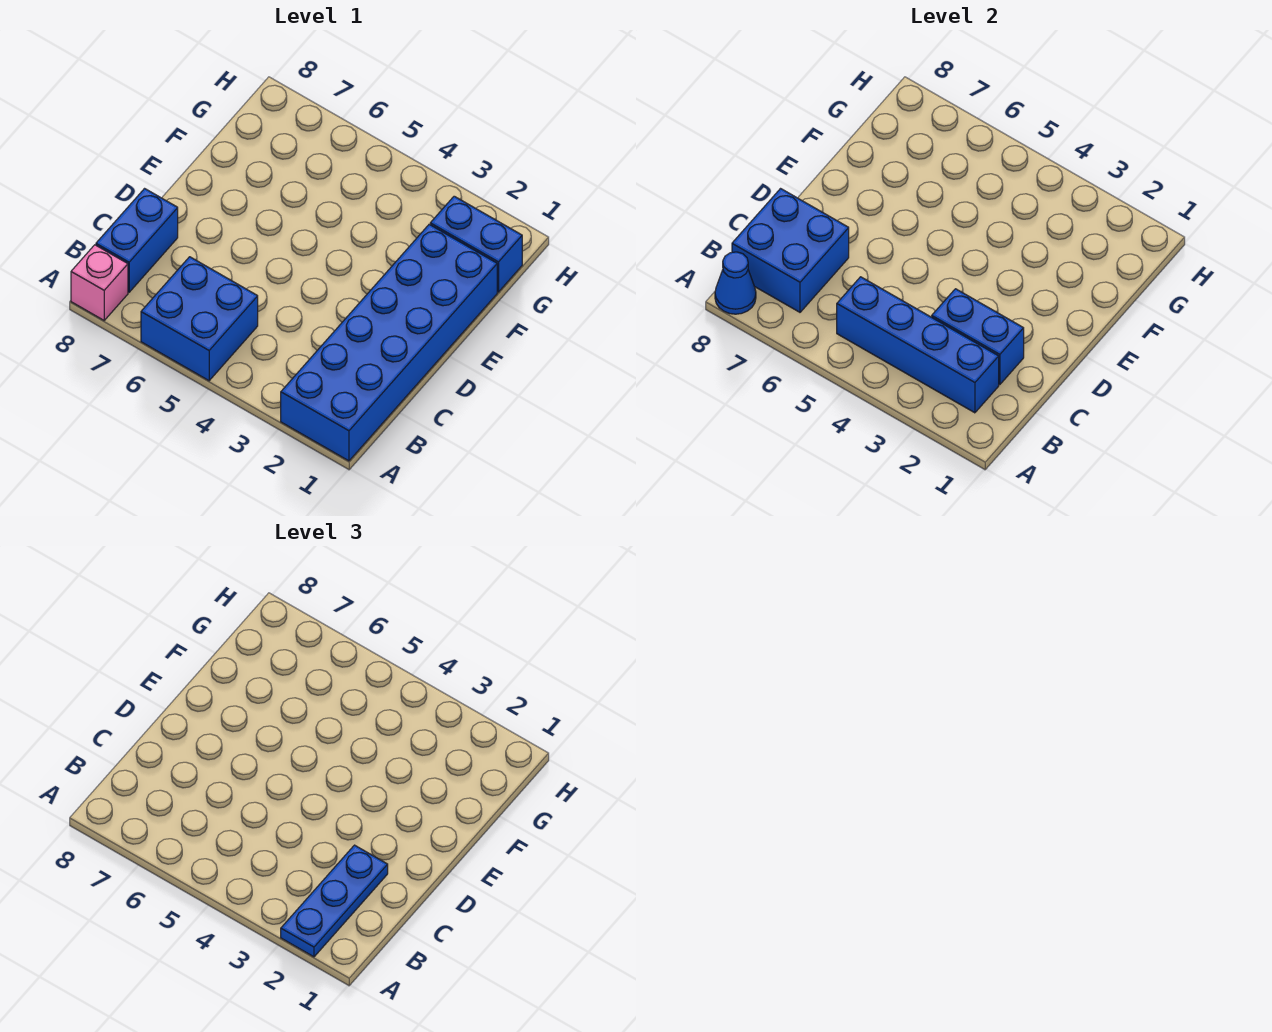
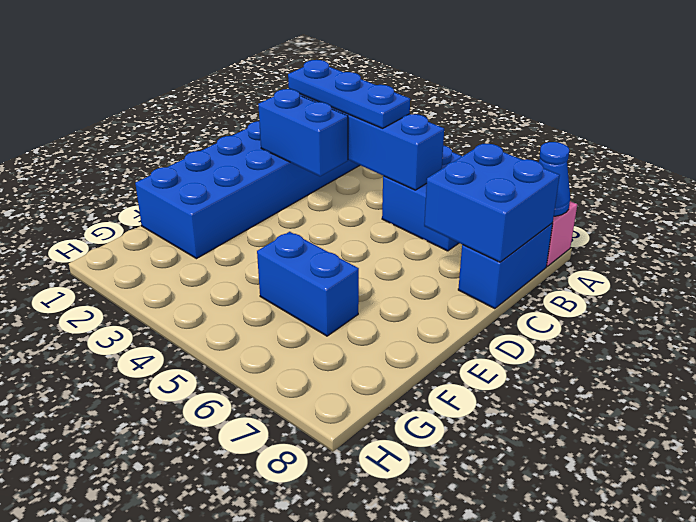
blue 1x3 plate [281,845,388,957] -> blue 1x3 plate turned to [288,60,410,128]
blue 1x2 brick [430,196,522,292] -> blue 1x2 brick moved to [257,232,359,336]

